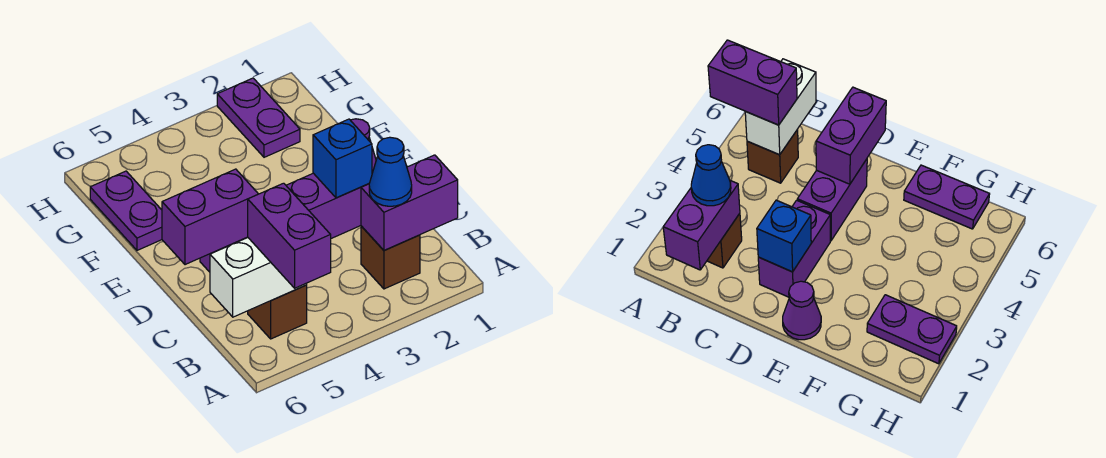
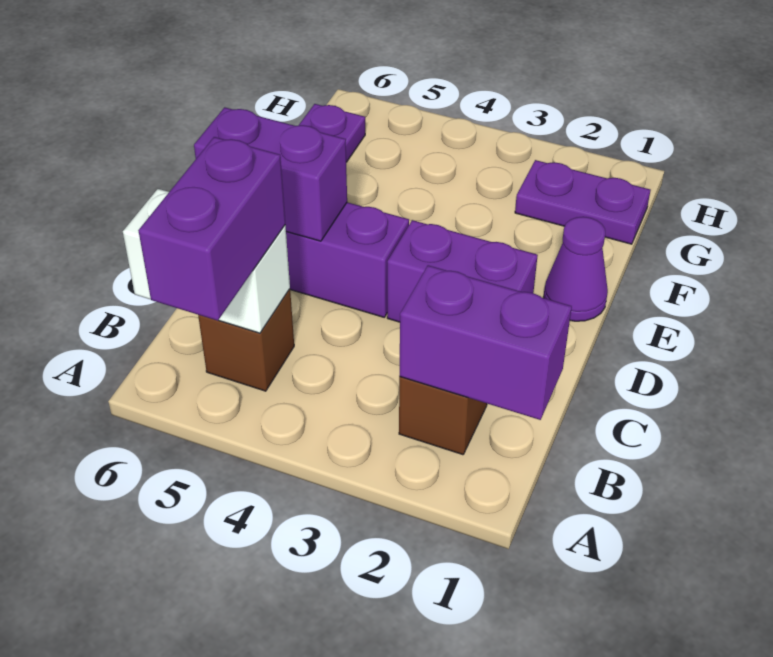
blue 1x1 cone [369,137,412,206] -> none
blue 1x1 brick [313,119,372,198] -> none
purple 1x2 plate [217,78,300,157] -> purple 1x2 plate turned to [515,160,650,244]

